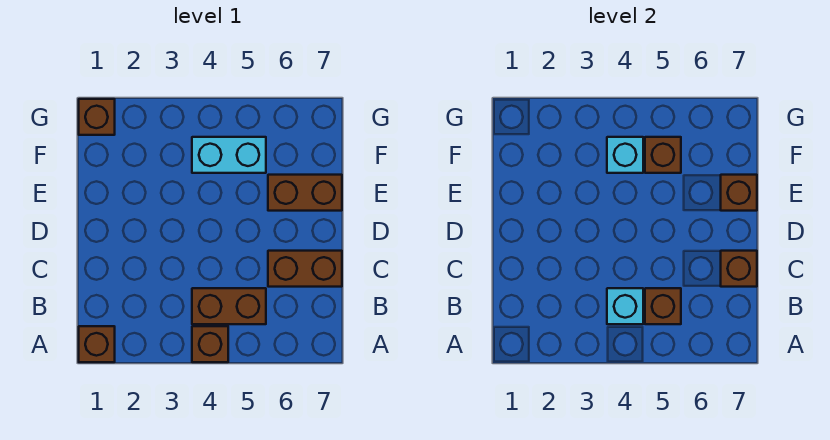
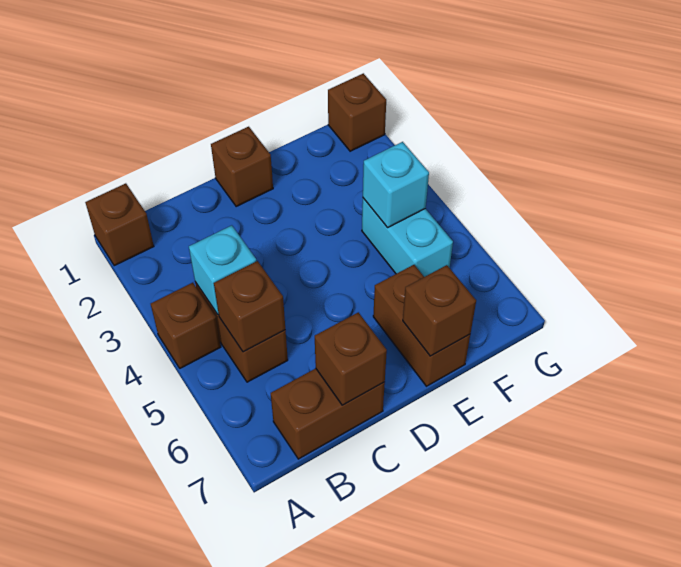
brown 1x2 brick [268,251,342,287] -> brown 1x2 brick turned to [271,368,385,459]
brown 1x1 brick [645,137,681,173] -> brown 1x1 brick moved to [211,127,273,206]

